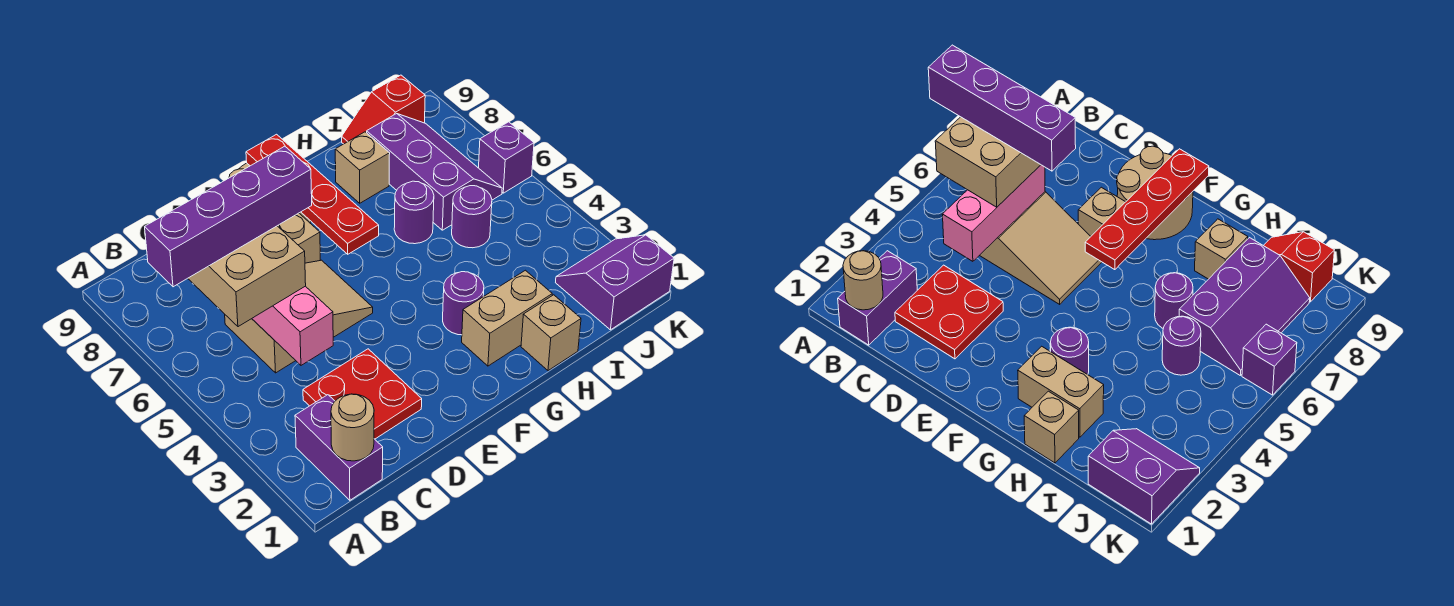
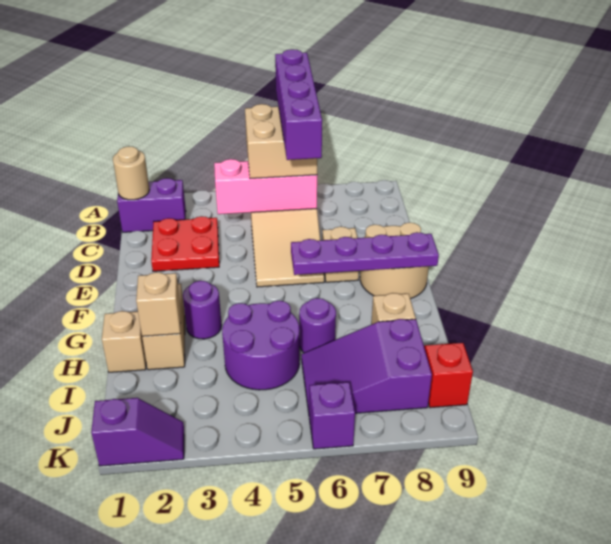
red 1x4 plate [246,134,379,254] -> purple 1x4 plate [291,232,439,275]
none -> tan 1x1 brick [136,272,181,337]
purple 1x1 round brick [452,186,492,248] -> purple 2x2 round brick [222,301,300,390]
purple 2x3 slope [367,114,502,230] -> purple 2x3 slope turned to [301,319,432,413]
purple 2x2 slope [556,235,674,330] -> purple 1x2 slope [91,398,184,466]

